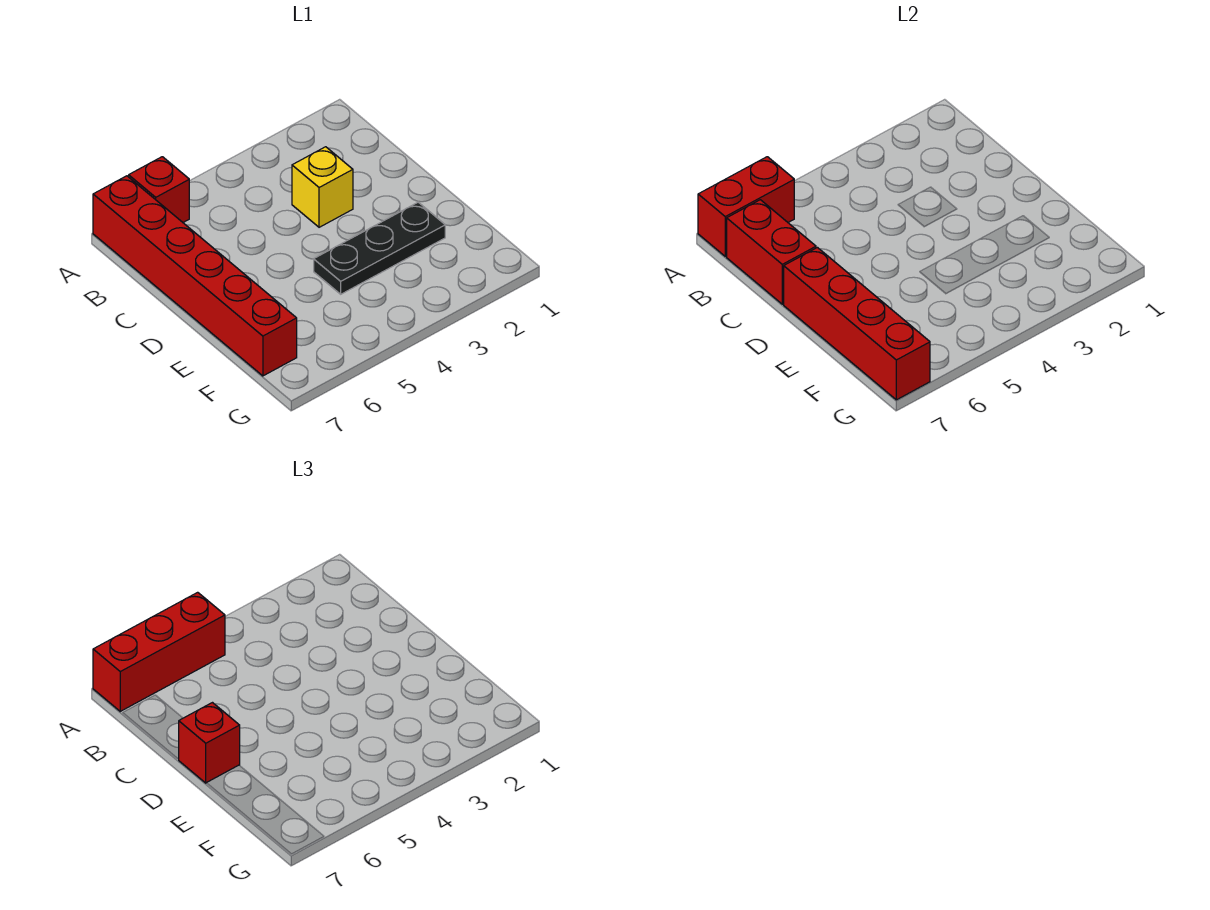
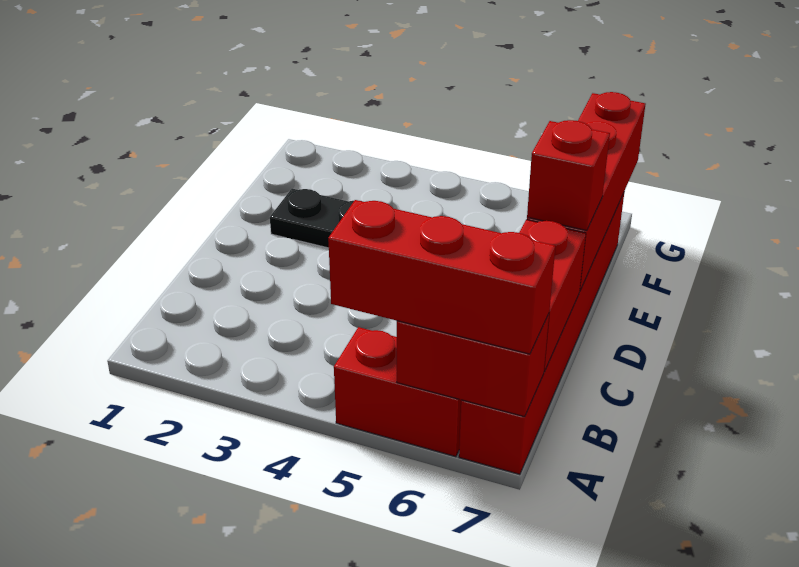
red 1x1 brick [129,157,189,222] -> red 1x2 brick [334,327,461,457]
yellow 1x1 brick [292,147,353,227] -> none

